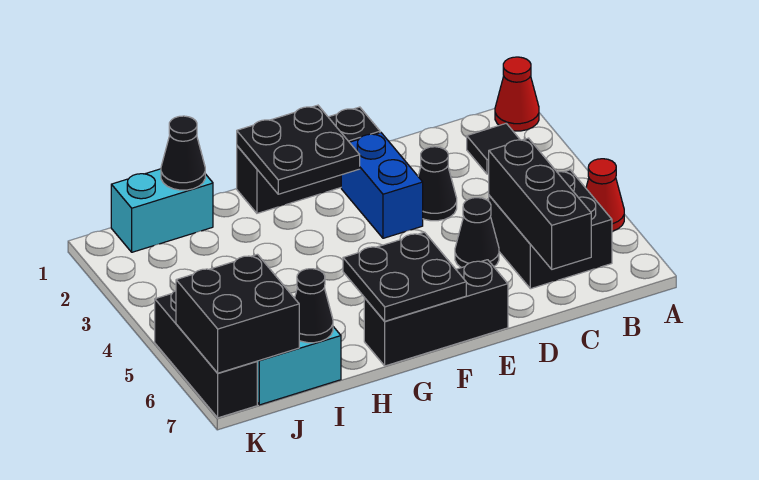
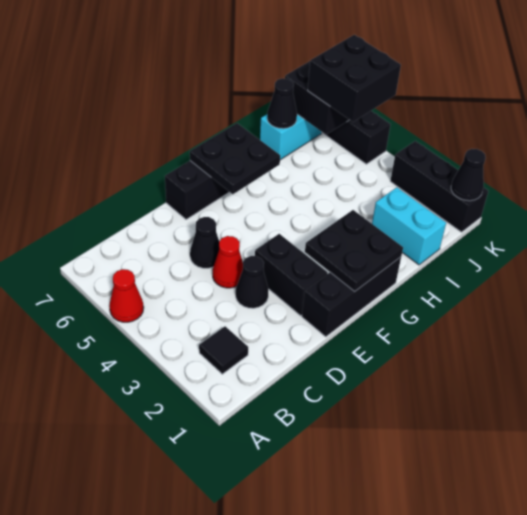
red 1x1 cone [495,57,539,131] -> red 1x1 cone moved to [213,236,243,288]
black 2x2 brick [489,170,612,289] -> black 2x2 brick moved to [308,35,401,122]
black 1x3 brick [489,138,591,269] -> black 1x3 brick moved to [390,141,488,232]
blue 1x2 brick [341,133,423,238] -> black 1x2 brick [255,234,327,316]
cyan 1x2 brick [111,169,213,252] -> cyan 1x2 brick turned to [372,187,446,265]
black 1x1 cone [161,116,205,190] -> black 1x1 cone moved to [451,149,486,201]

